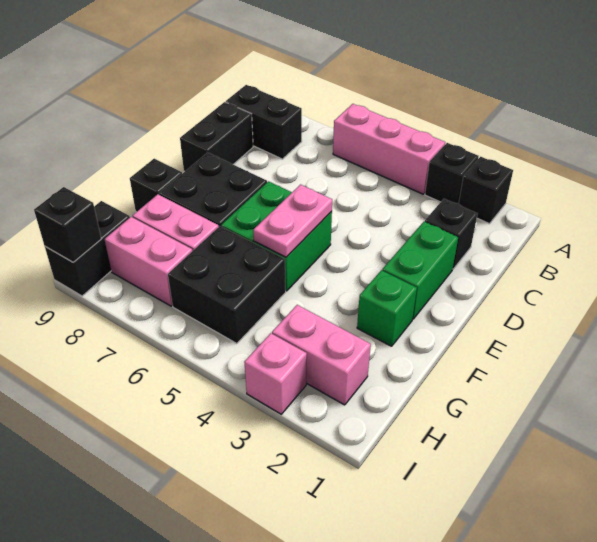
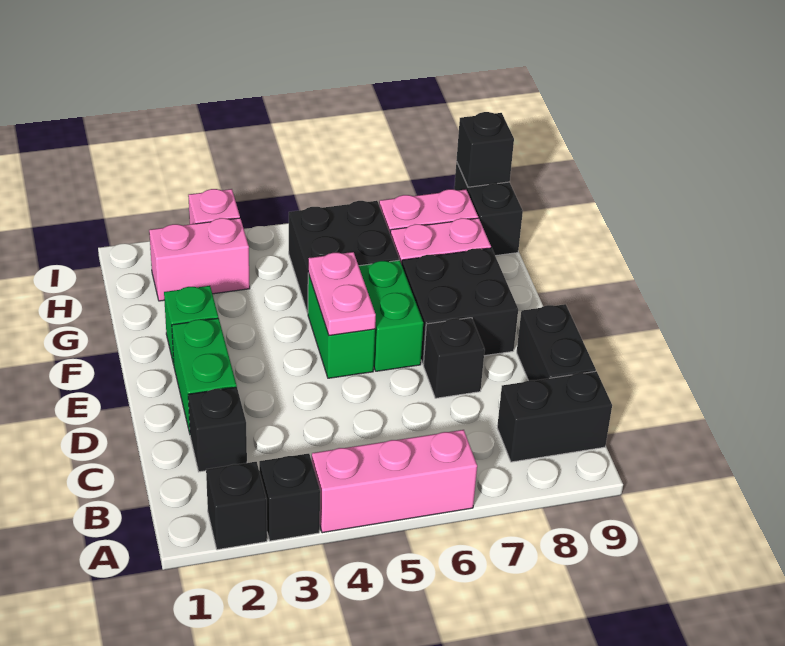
black 1x1 brick [130,159,182,212] -> black 1x1 brick moved to [423,318,485,398]

